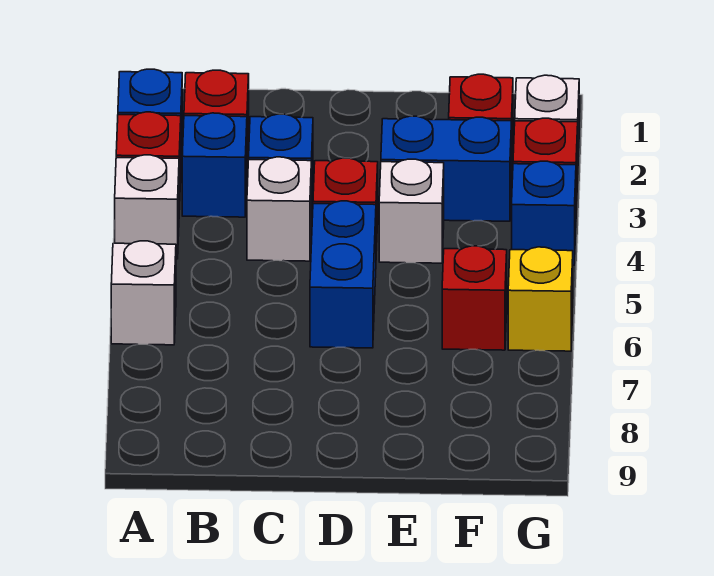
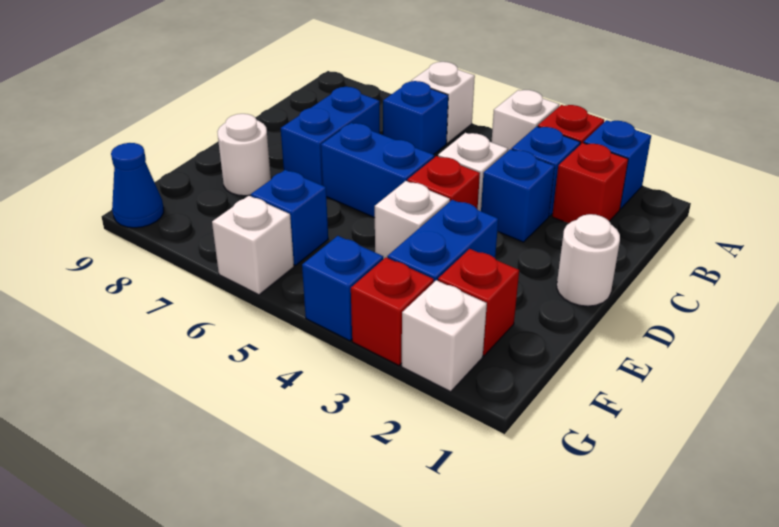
none -> blue 1x1 brick [383,81,448,155]
none -> blue 1x2 brick [281,87,380,186]
none -> white 1x1 round brick [557,214,620,306]
none -> white 1x1 round brick [217,114,271,196]
red 1x1 brick [442,246,507,350] -> blue 1x1 brick [251,170,328,265]
yellow 1x1 brick [508,247,573,351] -> white 1x1 brick [212,196,294,295]
none -> blue 1x1 cone [111,143,164,228]

